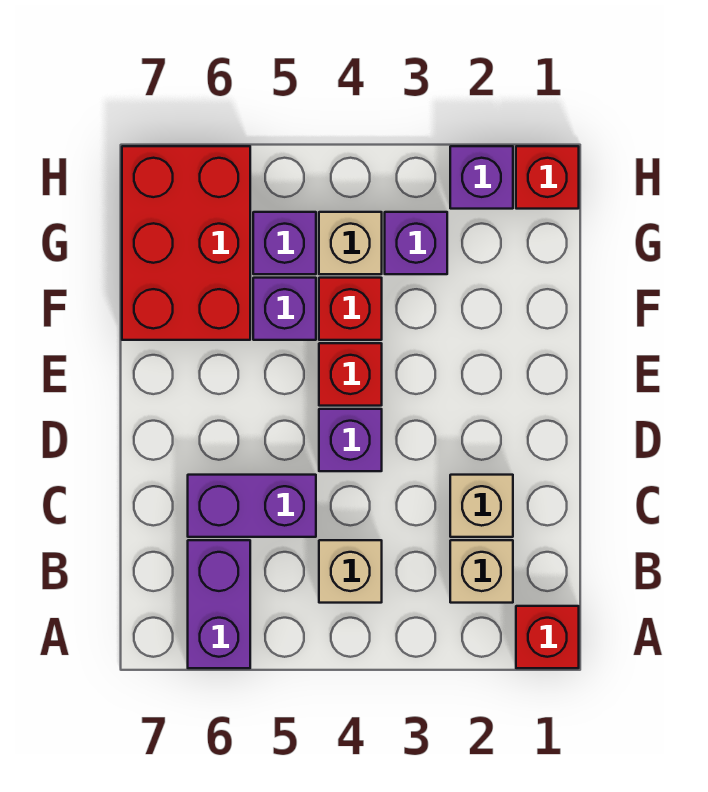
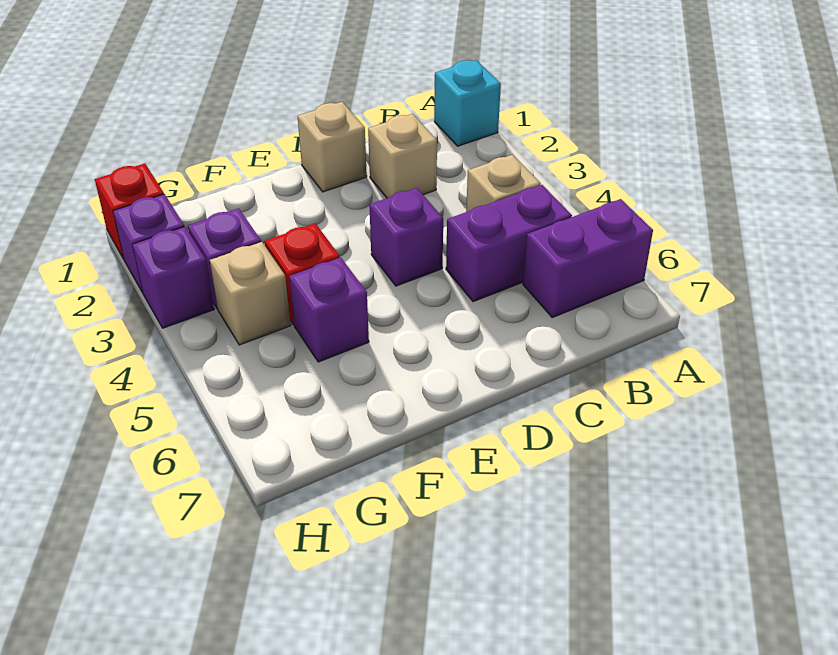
red 1x1 brick [516,606,579,668] -> cyan 1x1 brick [434,60,501,146]
tan 1x1 brick [450,540,513,603] -> tan 1x1 brick moved to [298,102,367,192]
purple 1x2 brick [188,475,316,537] -> purple 1x2 brick turned to [446,185,572,302]
red 1x1 brick [319,343,382,406] -> none
red 2x3 brick [122,146,250,340] -> none
purple 1x1 brick [253,212,316,274] -> purple 1x1 brick moved to [132,227,214,328]

